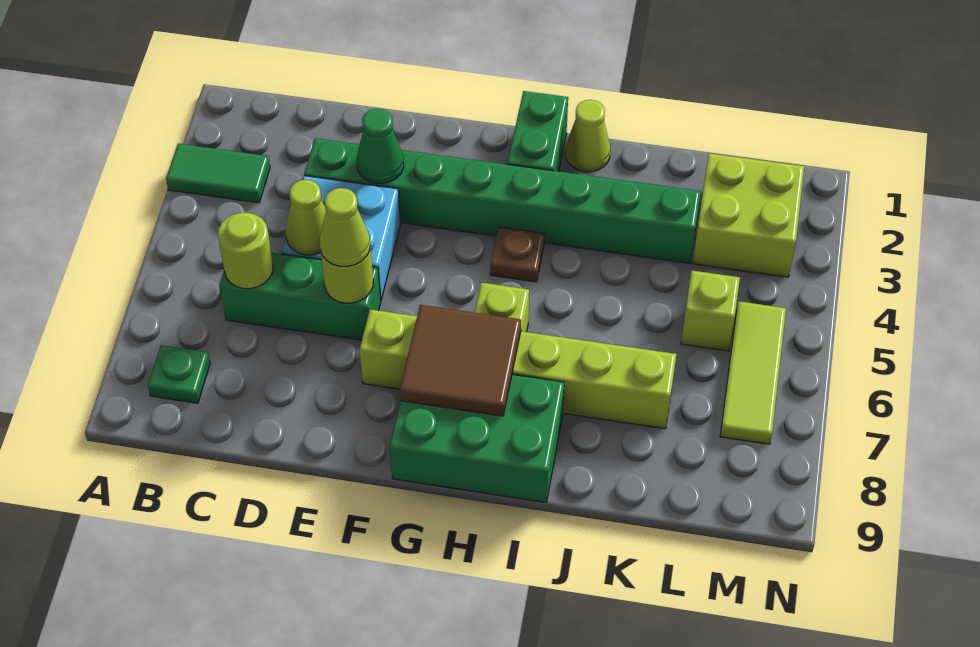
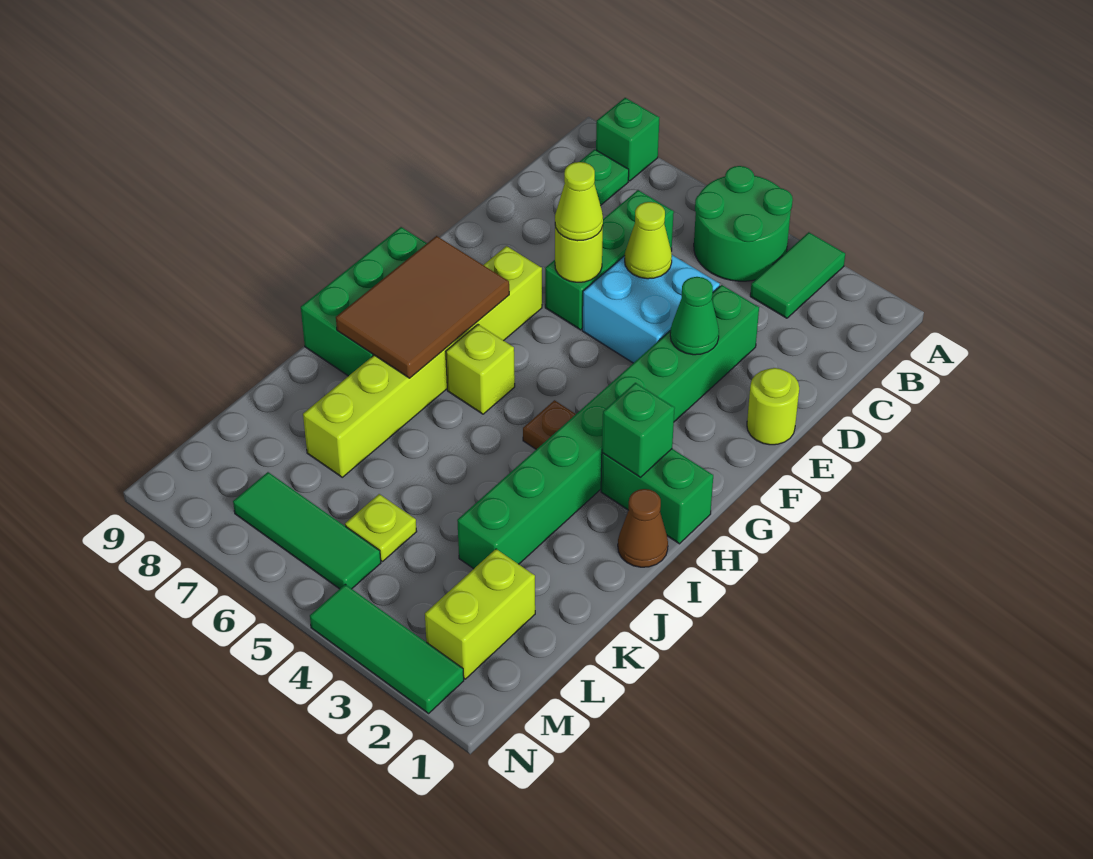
none -> green 2x2 round brick [694,166,793,281]
none -> green 1x1 brick [596,98,659,181]
lime 1x1 round brick [218,212,273,289] -> lime 1x1 round brick moved to [747,368,799,445]
brown 2x2 tile [400,305,521,416] -> brown 2x3 tile [336,236,509,378]
none -> green 1x1 brick [602,383,675,477]
lime 1x1 cone [565,100,610,172] -> brown 1x1 cone [618,489,668,567]
lime 2x2 brick [693,153,804,277] -> lime 1x2 brick [425,549,535,679]
lime 1x1 brick [681,271,740,351] -> lime 1x1 plate [345,494,417,561]
lime 1x3 tile [720,301,786,444] -> green 1x3 tile [233,472,381,589]
none -> green 1x3 tile [310,584,464,713]

